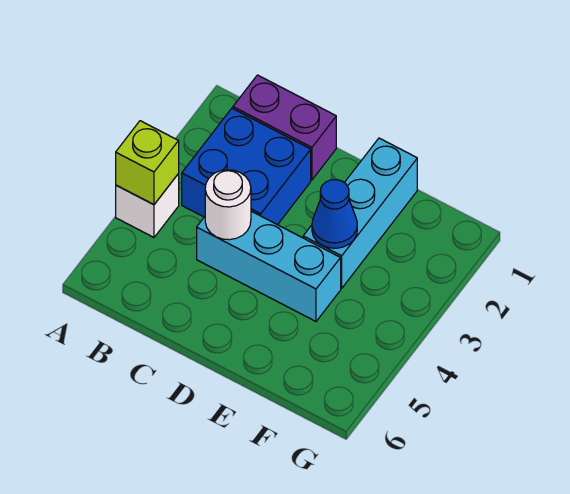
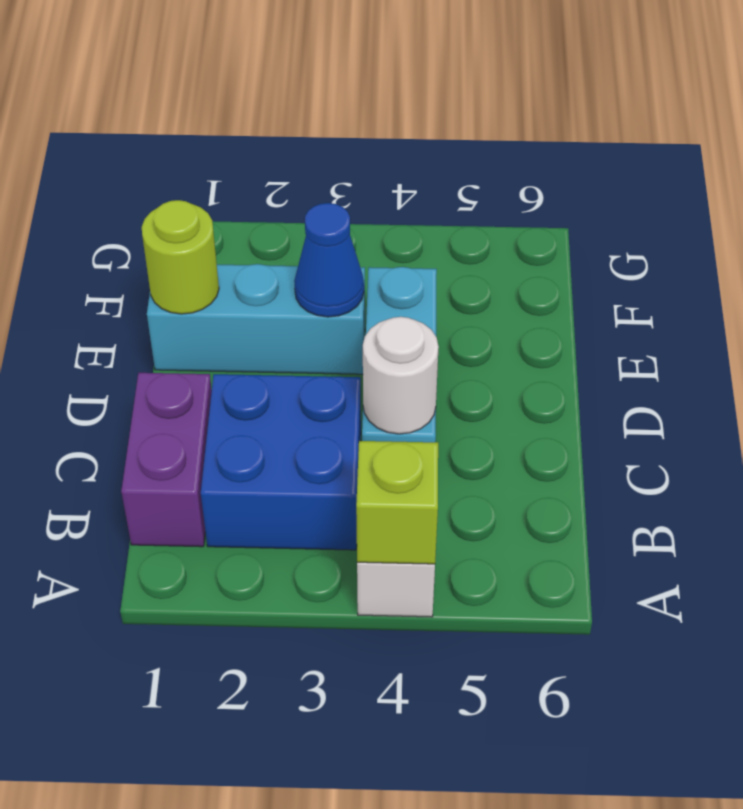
none -> lime 1x1 round brick [142,200,219,314]

